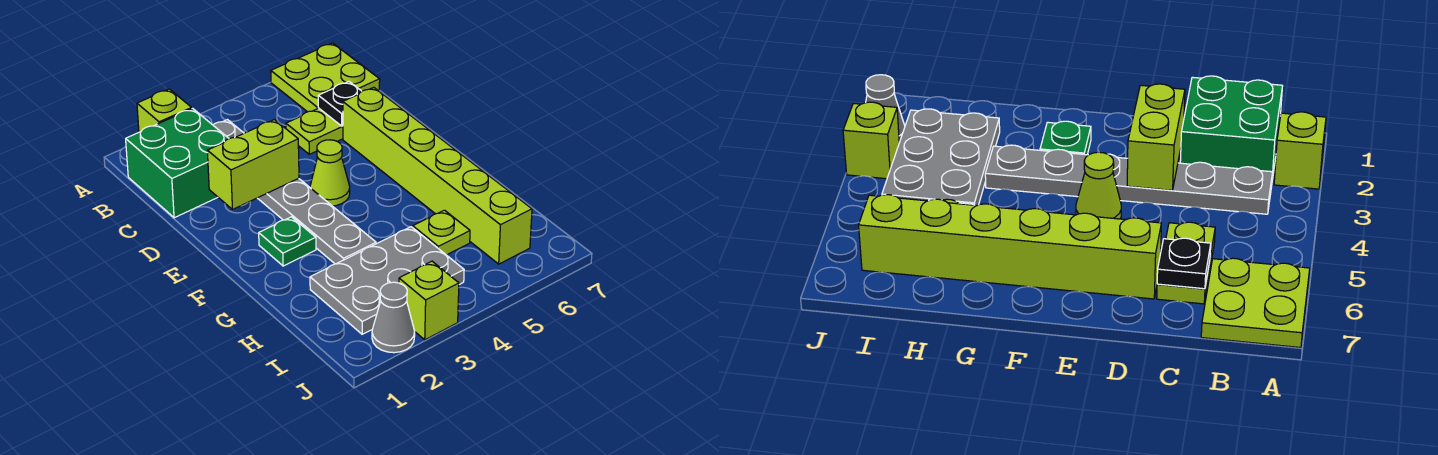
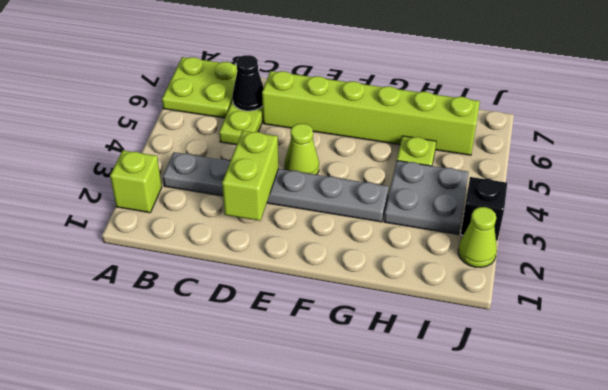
green 2x2 brick [126,108,229,218] -> none
black 1x1 plate [318,81,362,126] -> black 1x1 cone [232,55,264,111]
green 1x1 plate [259,217,316,266] -> none
grey 2x3 plate [310,227,464,334] -> grey 2x2 plate [384,161,469,234]
grey 1x1 cone [372,282,415,353] -> lime 1x1 cone [458,207,497,267]
lime 1x1 brick [399,261,459,340] -> black 1x1 brick [461,177,507,241]

